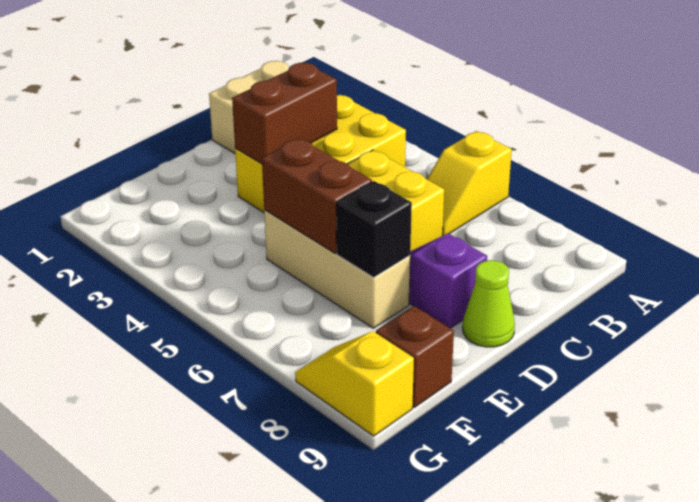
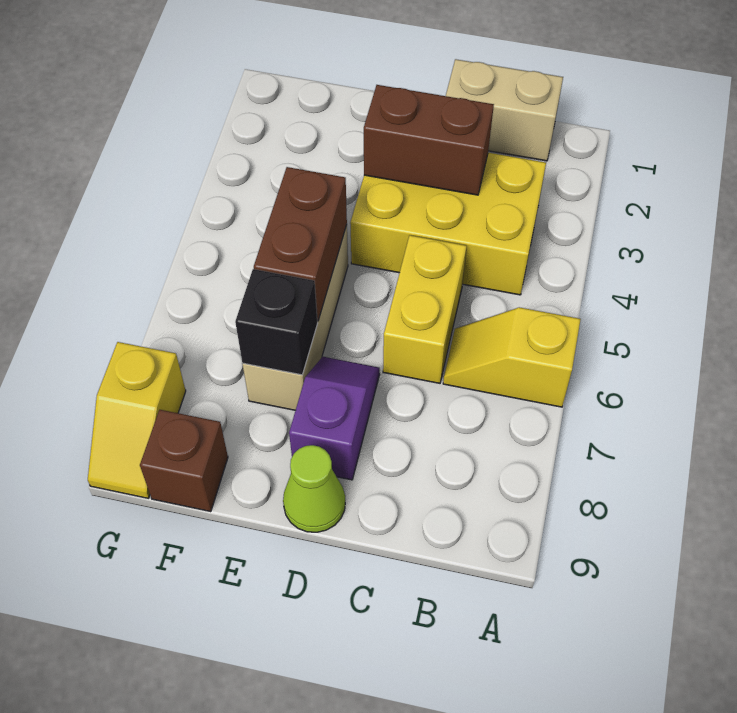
yellow 1x2 slope [295,331,414,436] -> yellow 1x2 slope turned to [88,342,186,498]

